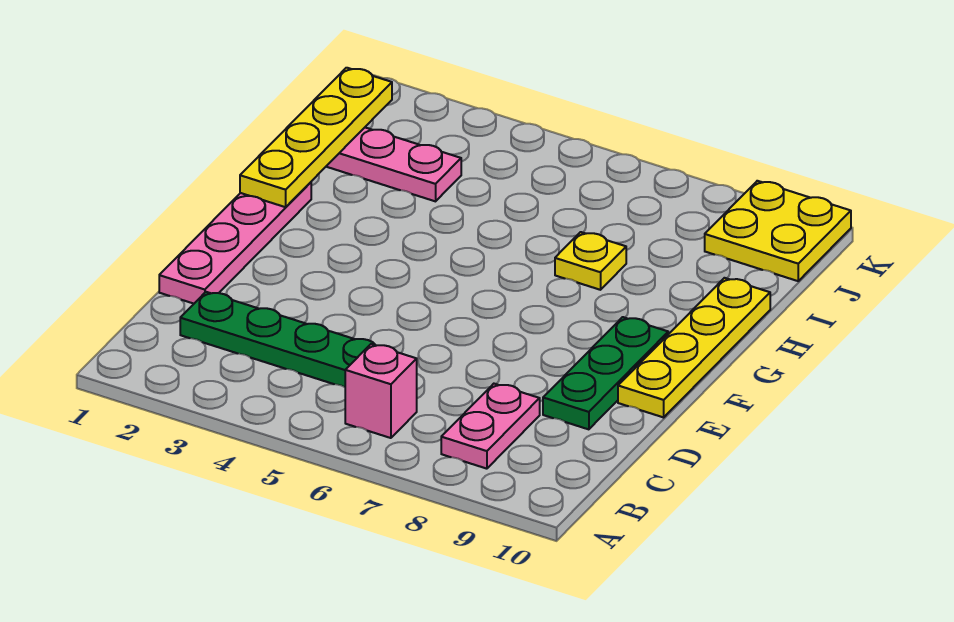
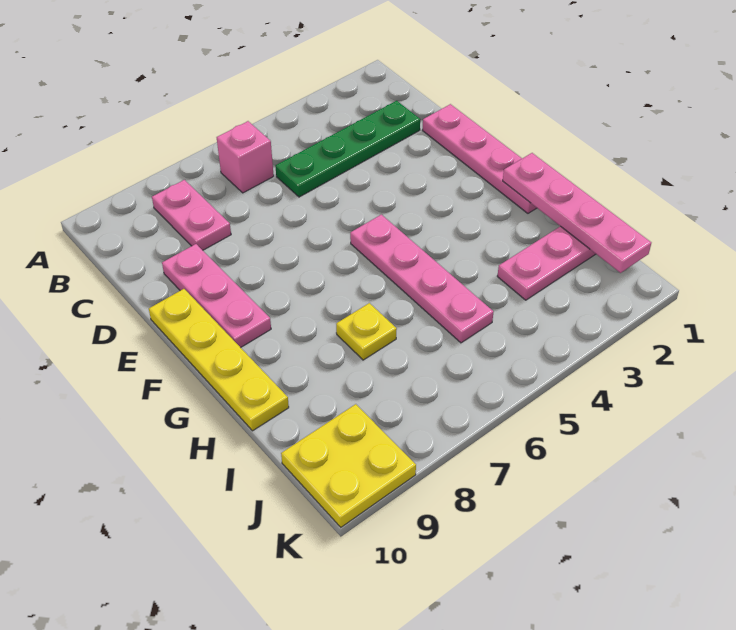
green 1x3 plate [543,317,668,429] -> pink 1x3 plate [162,244,271,348]
none -> pink 1x4 plate [350,215,493,343]
yellow 1x4 plate [240,68,392,207] -> pink 1x4 plate [503,153,651,273]

